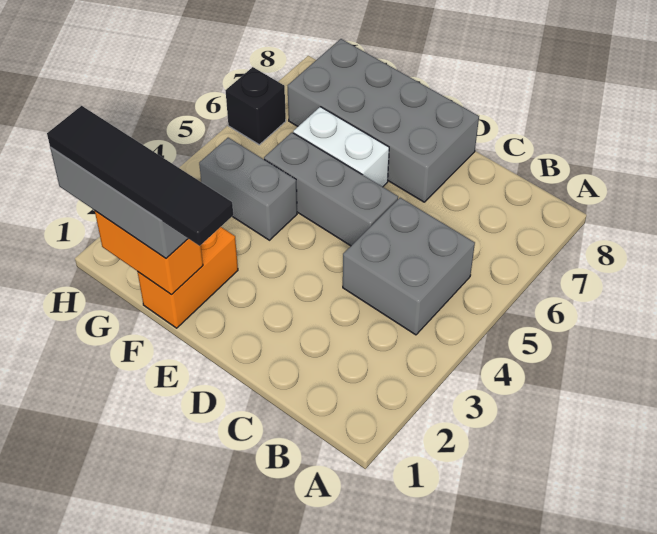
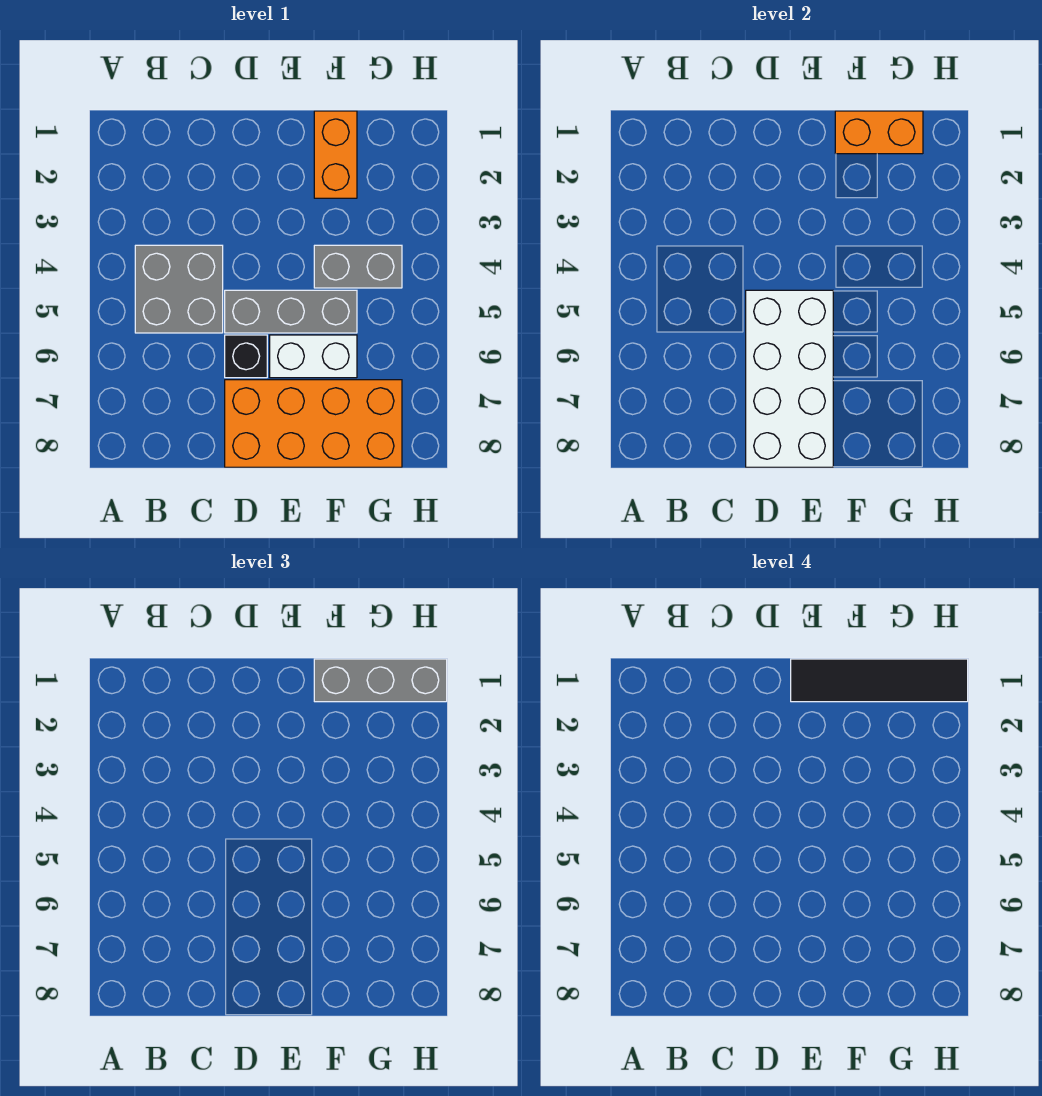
none -> white 2x4 brick [746,290,833,467]
grey 2x4 brick [288,39,479,202] -> orange 2x4 brick [225,380,402,467]
black 1x1 brick [226,67,286,145] -> black 1x1 brick moved to [225,335,267,378]

